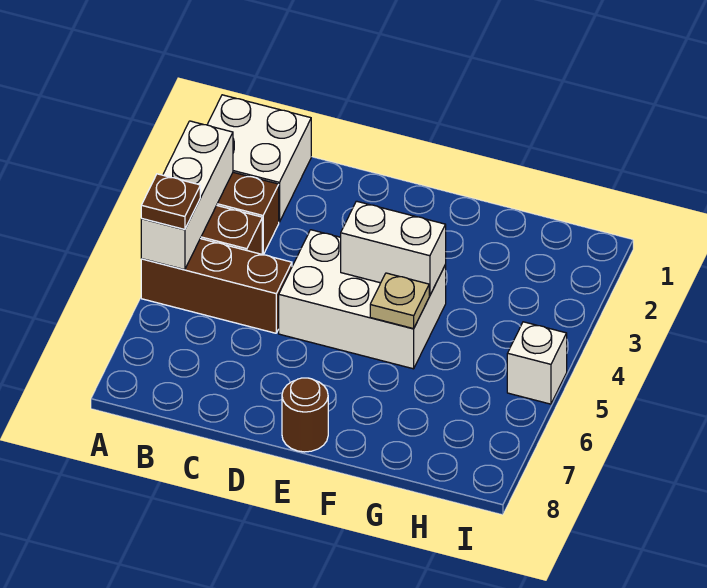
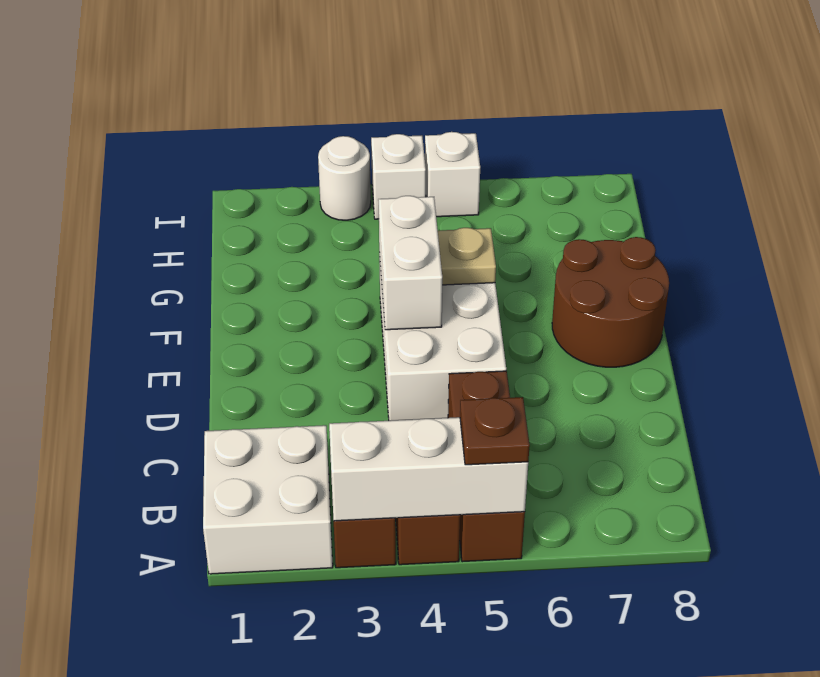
brown 1x1 round brick [282,378,328,452] -> brown 2x2 round brick [552,237,669,367]
none -> white 1x1 round brick [318,136,371,220]
none -> white 1x1 brick [371,134,426,219]

